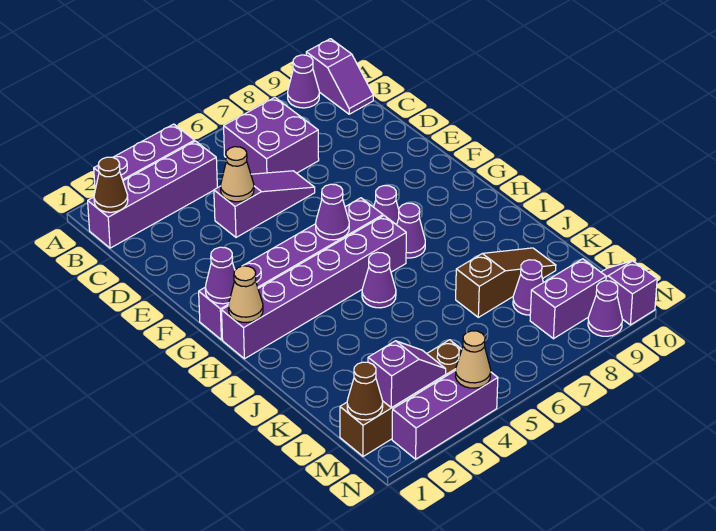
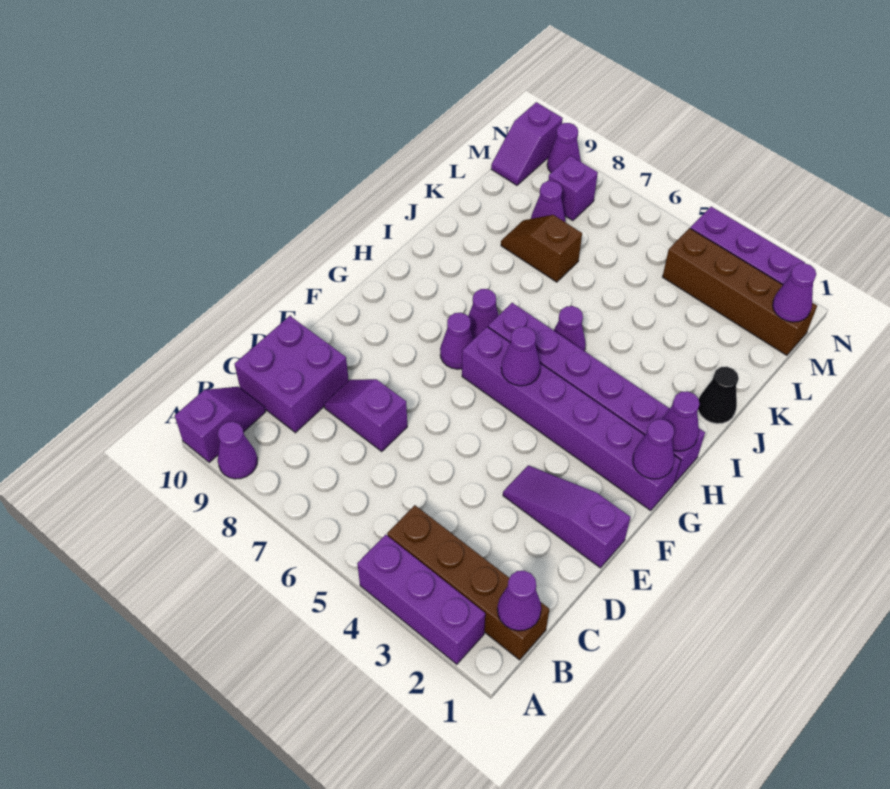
purple 1x4 brick [88,141,217,248] -> brown 1x4 brick [387,505,549,660]
brown 1x1 cone [94,157,128,212] -> purple 1x1 cone [497,571,541,631]
purple 2x2 brick [224,98,319,174] -> purple 2x2 brick moved to [235,316,349,433]
purple 1x3 slope [214,171,315,237] -> purple 1x3 slope moved to [503,465,630,568]
tan 1x1 cone [221,147,254,202] -> none
tan 1x1 cone [228,266,263,322] -> purple 1x1 cone [662,391,700,451]
none -> black 1x1 cone [698,367,739,424]
brown 1x3 slope [456,248,556,317] -> brown 1x2 slope [501,215,582,282]
brown 1x1 cone [347,362,383,420] -> purple 1x1 cone [773,263,816,322]
purple 1x2 slope [368,341,446,408] -> purple 1x2 slope moved to [324,379,407,451]
purple 1x2 brick [530,259,606,339] -> purple 1x1 brick [548,156,598,221]
tan 1x1 cone [455,331,491,388] -> none

